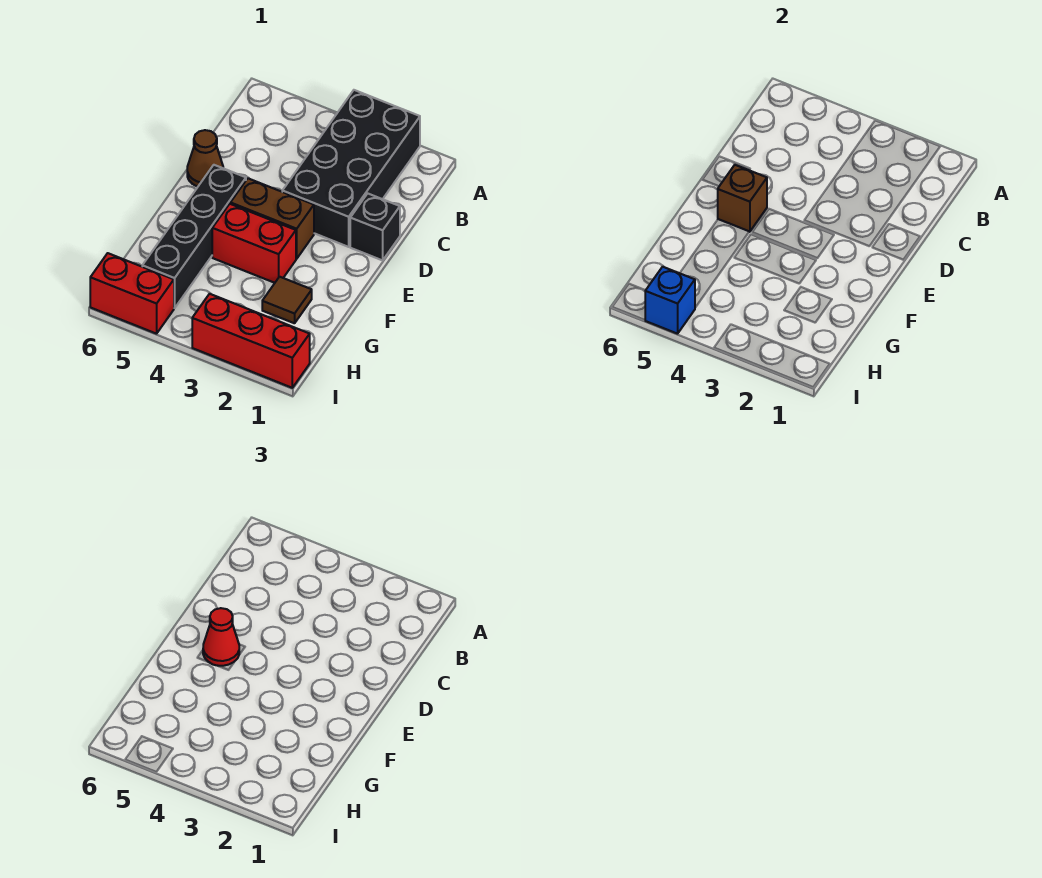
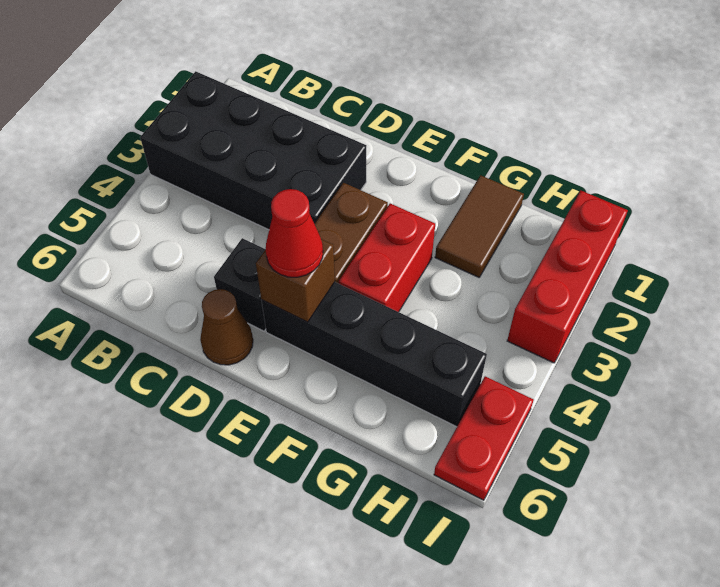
black 1x1 brick [350,194,400,260] -> black 1x1 brick moved to [214,238,266,331]
brown 1x1 tile [262,277,312,323] -> brown 1x2 tile [435,175,524,277]
red 1x2 brick [90,253,174,334] -> red 1x2 plate [434,376,534,500]
blue 1x1 brick [645,267,695,334] -> none

